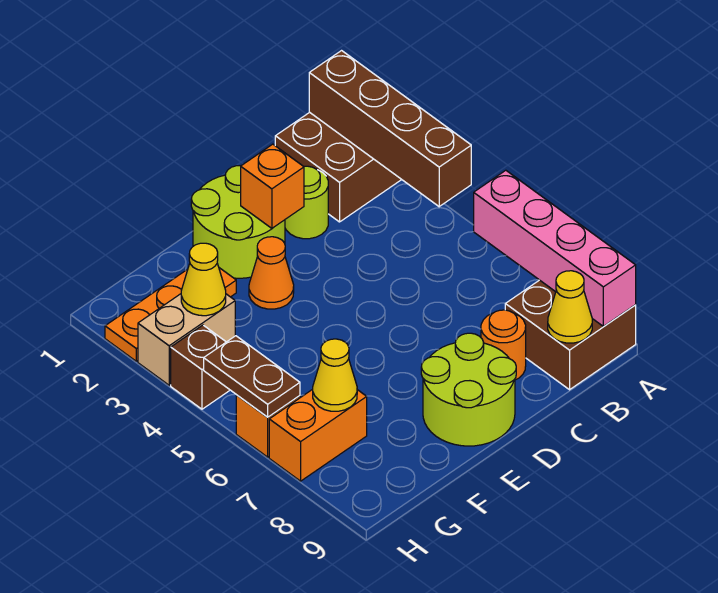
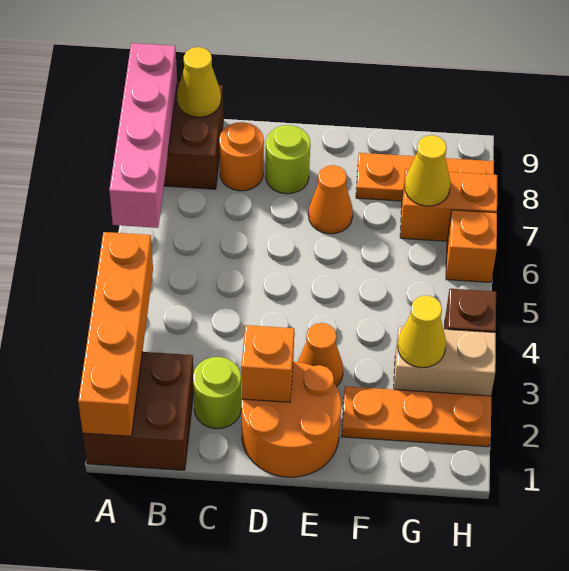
brown 1x4 brick [309,51,471,207] -> orange 1x4 brick [78,232,153,436]
lime 2x2 round brick [191,166,285,278] -> orange 2x2 round brick [241,362,341,477]
lime 2x2 round brick [421,333,516,446] -> lime 1x1 round brick [266,125,310,194]
none -> orange 1x1 cone [308,165,353,234]
none -> orange 1x3 plate [356,153,494,201]
brown 1x2 plate [204,336,300,417] -> none

